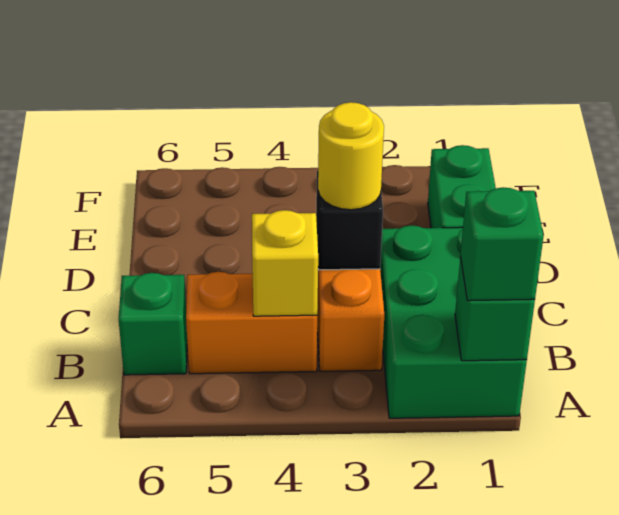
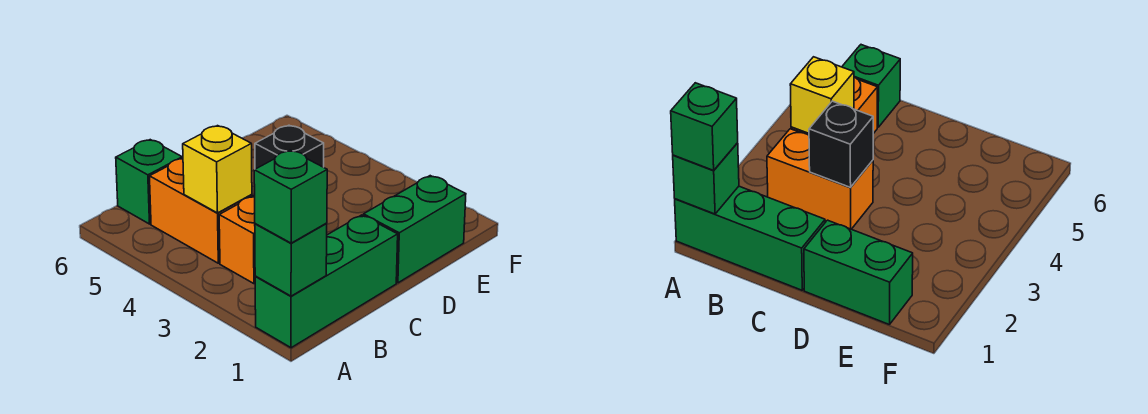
green 2x3 brick [380,225,527,418] -> green 1x3 brick [255,215,398,348]
yellow 1x1 round brick [318,102,384,210] -> none

